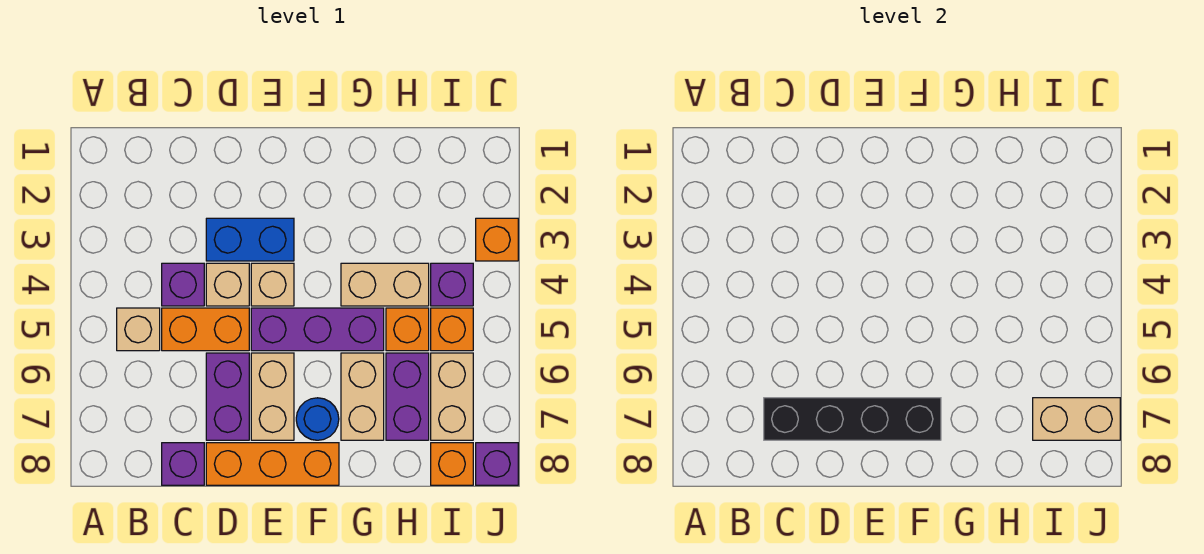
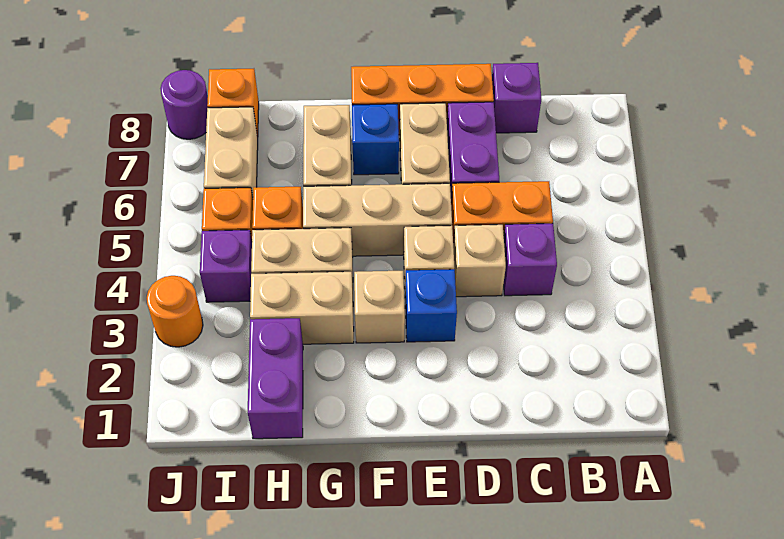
tan 1x1 brick [117,308,160,351] -> tan 1x1 brick moved to [354,271,405,343]
black 1x4 brick [764,398,941,440] -> none
blue 1x2 brick [206,218,294,261] -> blue 1x1 brick [405,269,457,342]
purple 1x3 brick [251,308,384,351] -> tan 1x3 brick [303,183,452,256]
blue 1x1 round brick [296,398,339,440] -> blue 1x1 brick [352,104,399,175]
purple 1x2 brick [386,353,429,440] -> purple 1x2 brick moved to [248,318,303,439]
tan 1x2 brick [1033,398,1120,440] -> tan 1x2 brick moved to [250,272,354,344]
orange 1x1 brick [476,218,518,261] -> orange 1x1 round brick [147,276,203,347]
purple 1x1 brick [476,443,518,485] -> purple 1x1 round brick [160,70,208,139]

